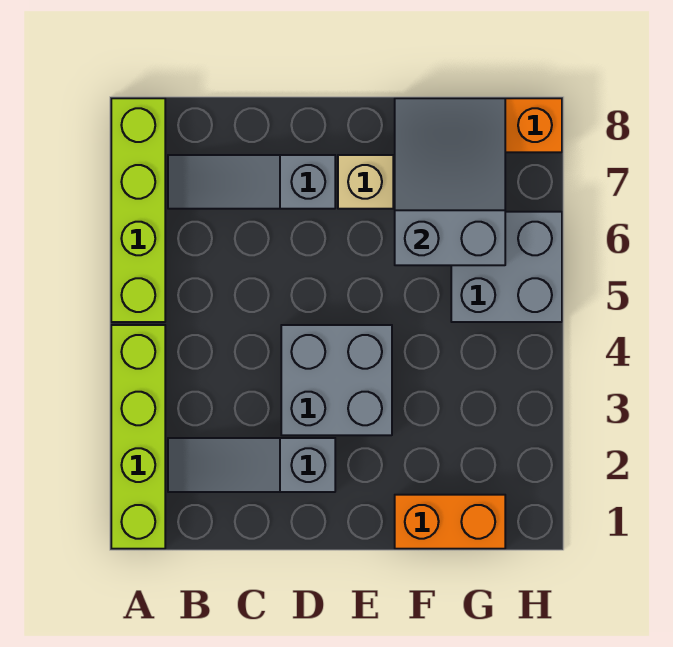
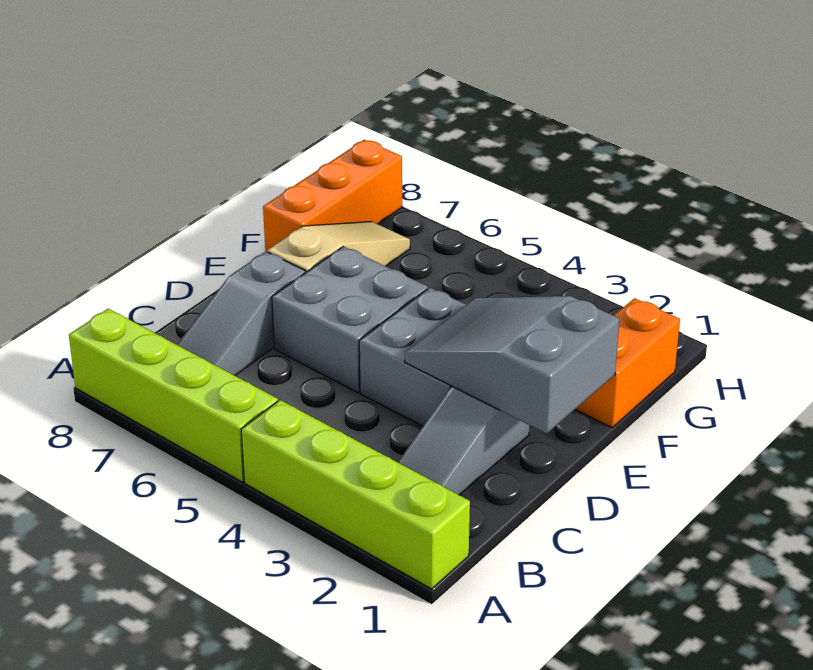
grey 2x3 slope [395,98,505,265] -> grey 2x3 slope moved to [405,296,619,434]
grey 2x2 brick [451,212,562,322] -> grey 2x2 brick moved to [272,246,428,393]

